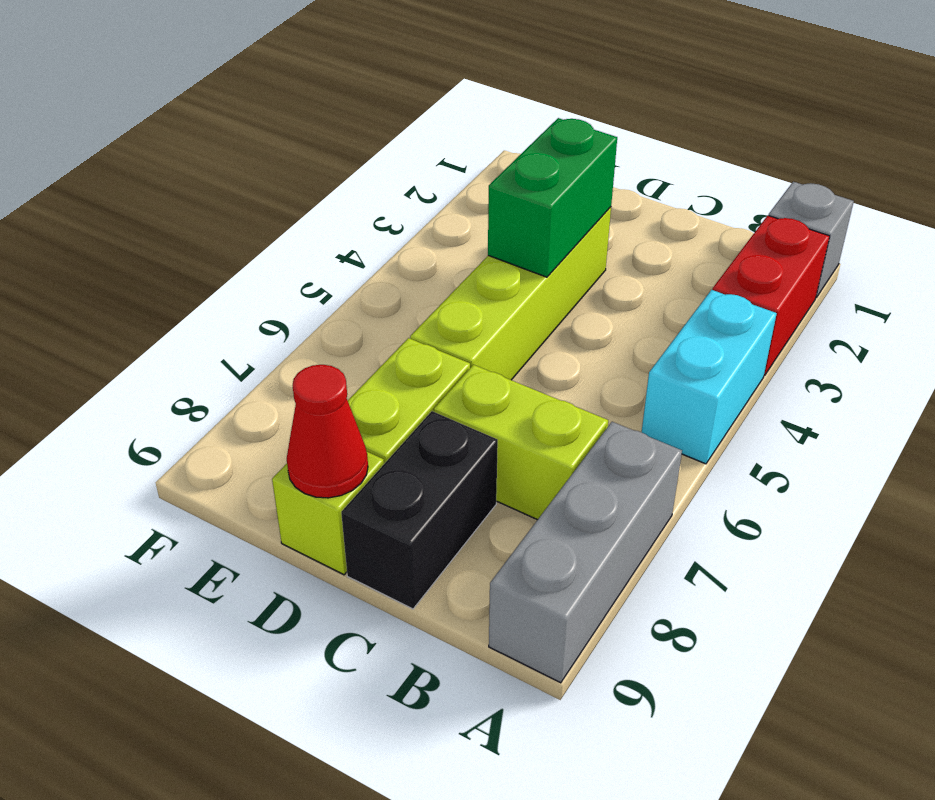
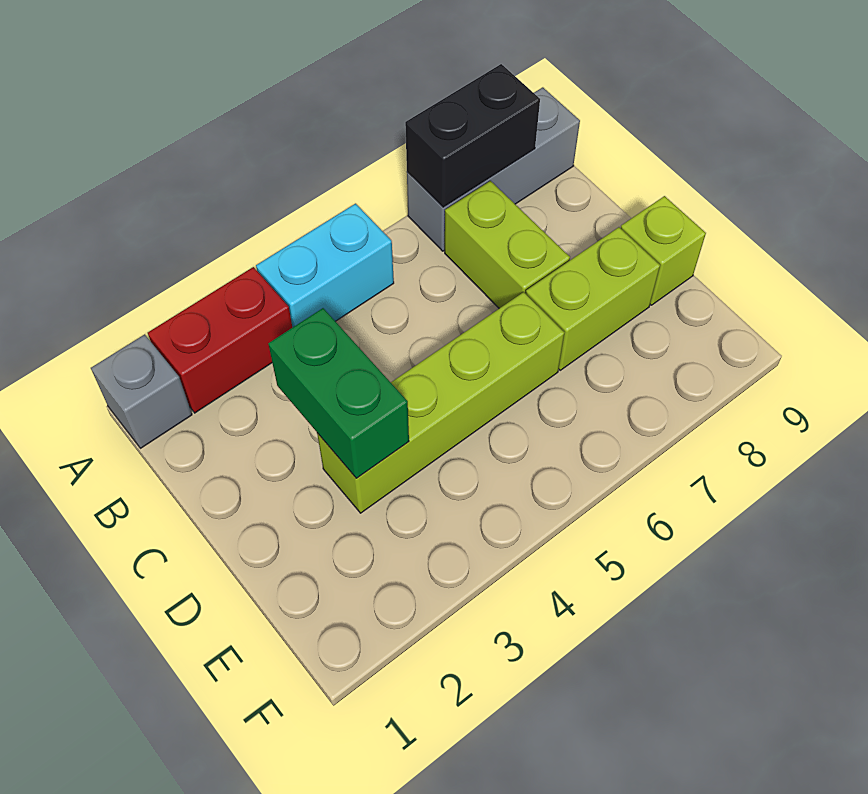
black 1x2 brick [341,411,498,609] -> black 1x2 brick moved to [405,64,540,207]
green 1x2 brick [488,118,617,277] -> green 1x2 brick turned to [268,308,409,478]
red 1x1 cone [287,365,368,498] -> none

